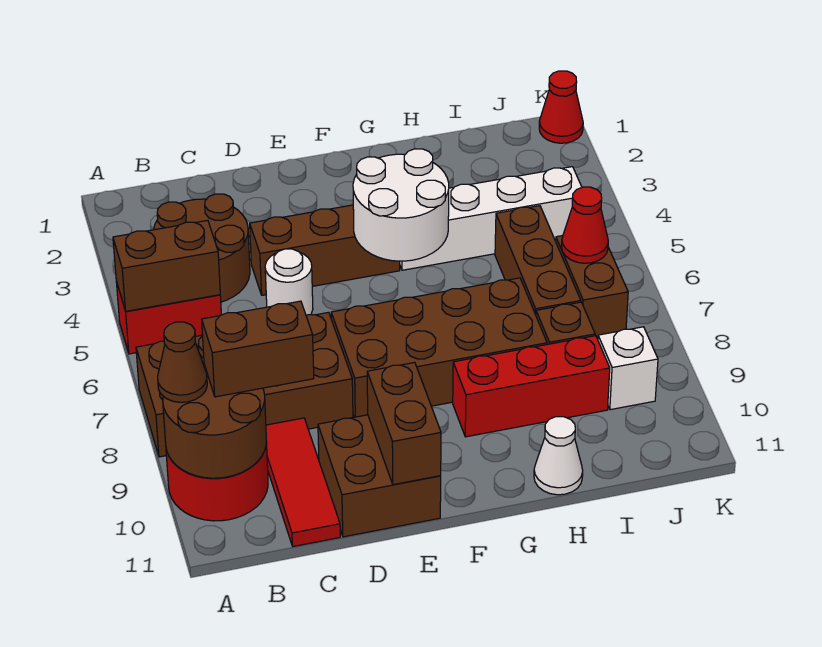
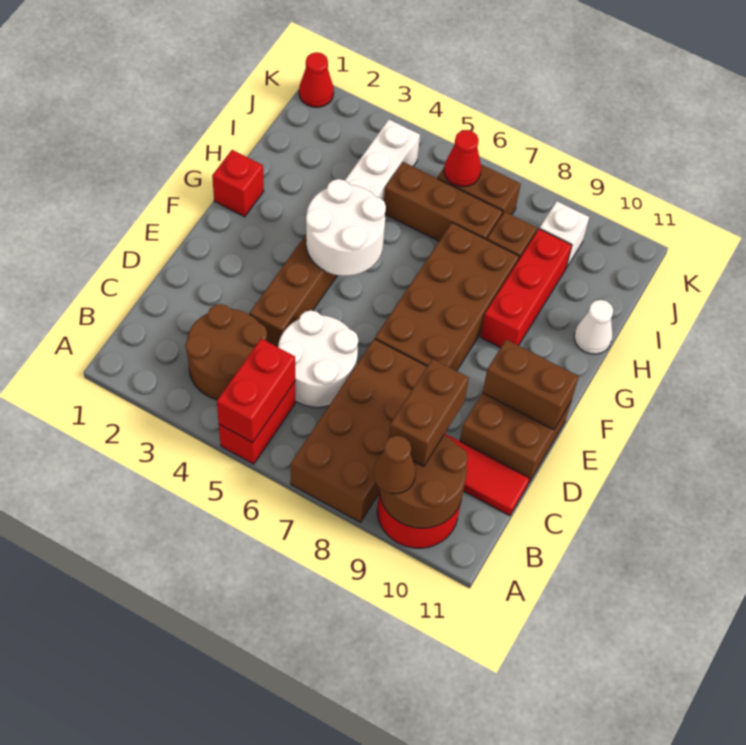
brown 1x2 brick [113,220,220,311] -> red 1x2 brick [217,339,295,442]
white 1x1 round brick [265,249,313,315] -> white 2x2 round brick [278,310,358,407]
none -> red 1x1 brick [212,150,264,217]

